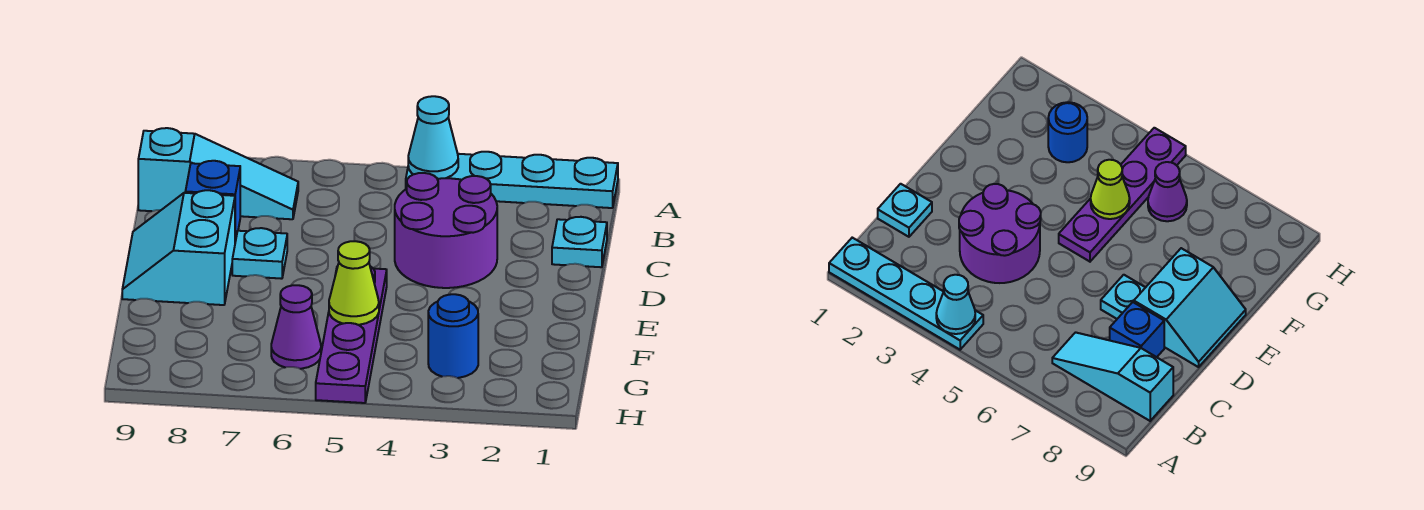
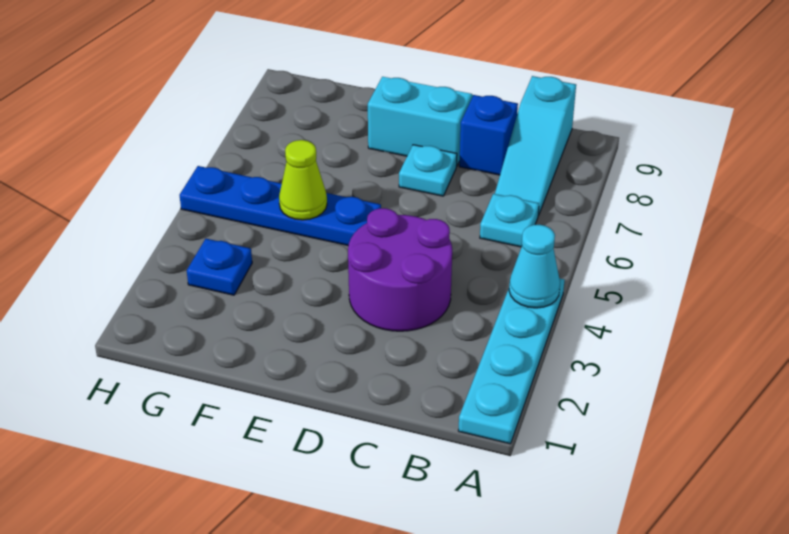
cyan 1x1 plate [552,217,607,267] -> cyan 1x1 plate moved to [480,194,539,247]
purple 1x4 plate [316,266,387,403] -> blue 1x4 plate [180,166,381,245]
blue 1x1 round brick [428,294,478,378] -> blue 1x1 plate [187,239,252,295]
purple 1x1 cone [271,285,321,369] -> none

